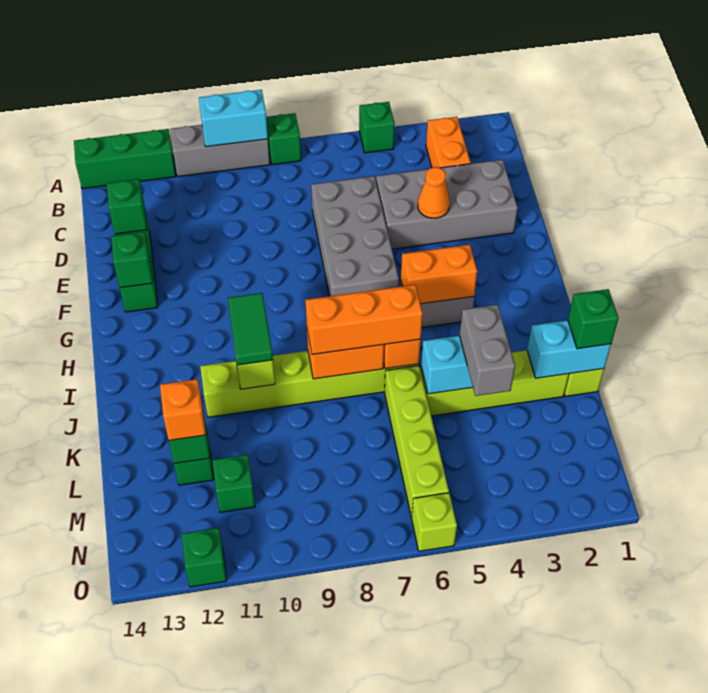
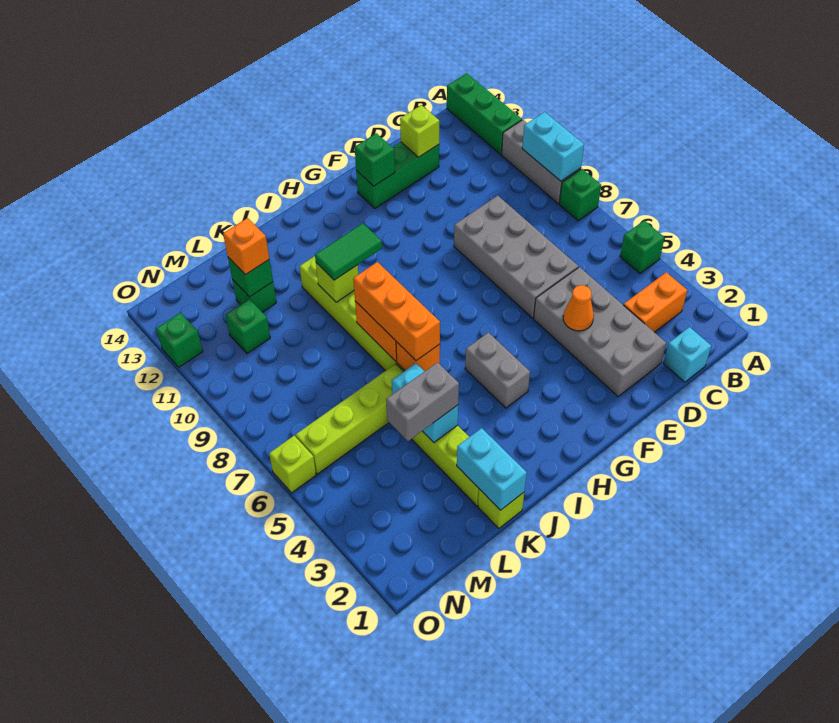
none -> cyan 1x1 brick [663,327,711,382]
grey 2x4 brick [311,176,399,296] -> grey 2x4 brick turned to [454,196,578,318]
green 1x1 brick [107,179,147,234] -> lime 1x1 brick [400,105,439,157]
orange 1x2 brick [401,245,477,304] -> none
green 1x1 brick [568,289,619,349] -> none

